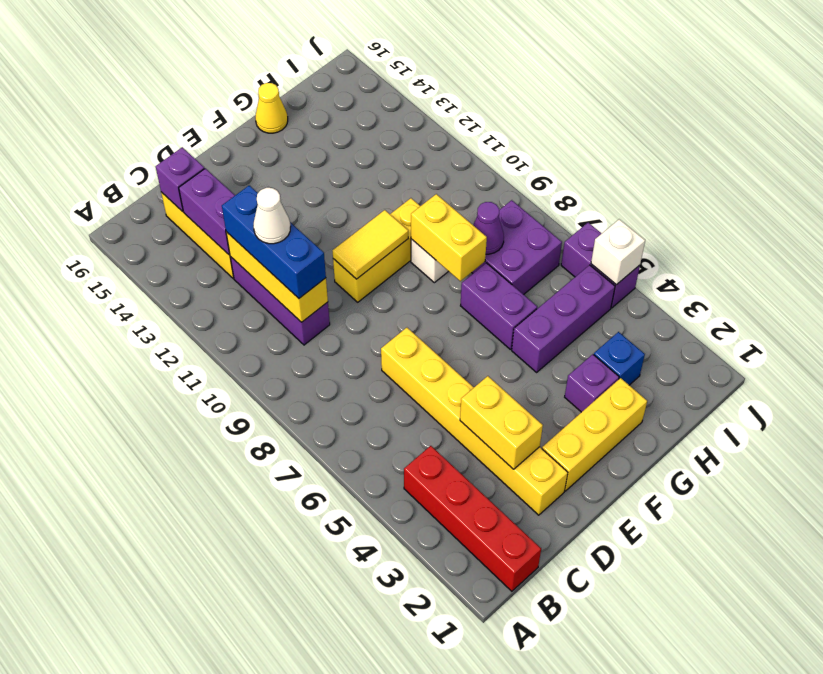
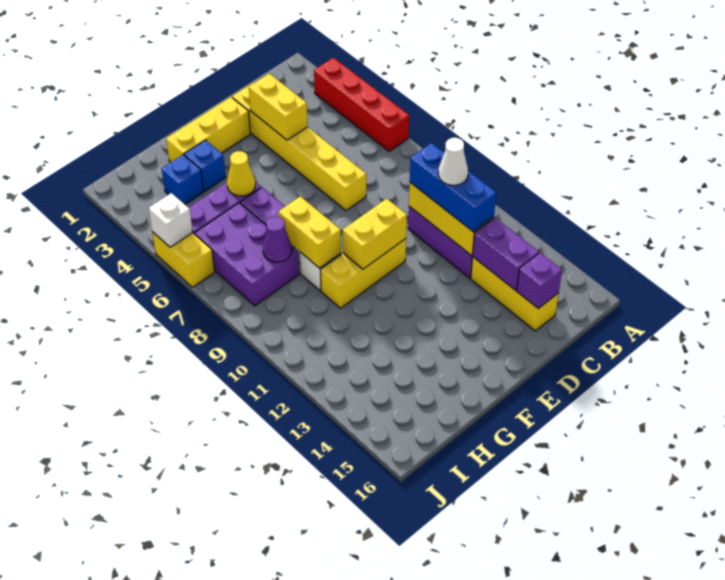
red 1x4 brick [404,446,541,591] -> red 1x4 brick moved to [314,58,409,151]
yellow 1x2 tile [333,210,408,279] -> yellow 1x2 brick [343,199,407,269]
purple 1x1 brick [565,354,619,412] -> blue 1x1 brick [184,140,226,191]
yellow 1x1 cone [255,83,288,133] -> yellow 1x1 cone moved to [227,151,255,196]
purple 2x2 brick [472,200,562,295] -> purple 2x3 brick [195,203,299,306]
purple 1x2 brick [561,223,640,308] -> yellow 1x2 brick [152,232,215,287]

